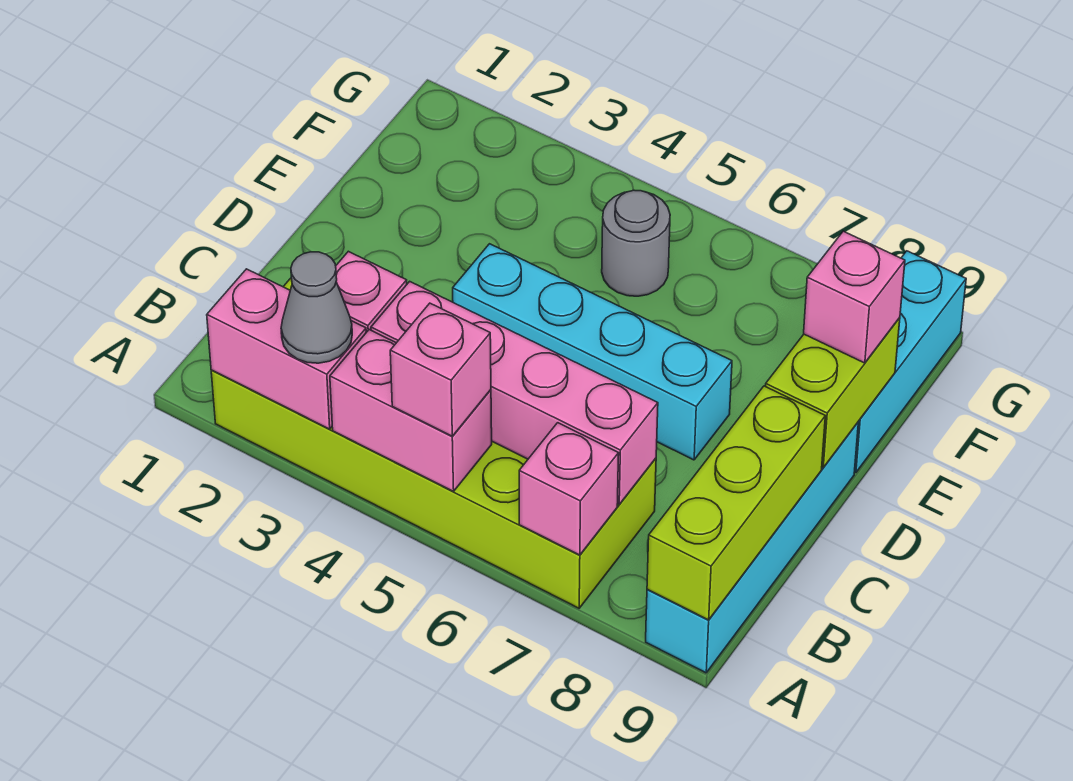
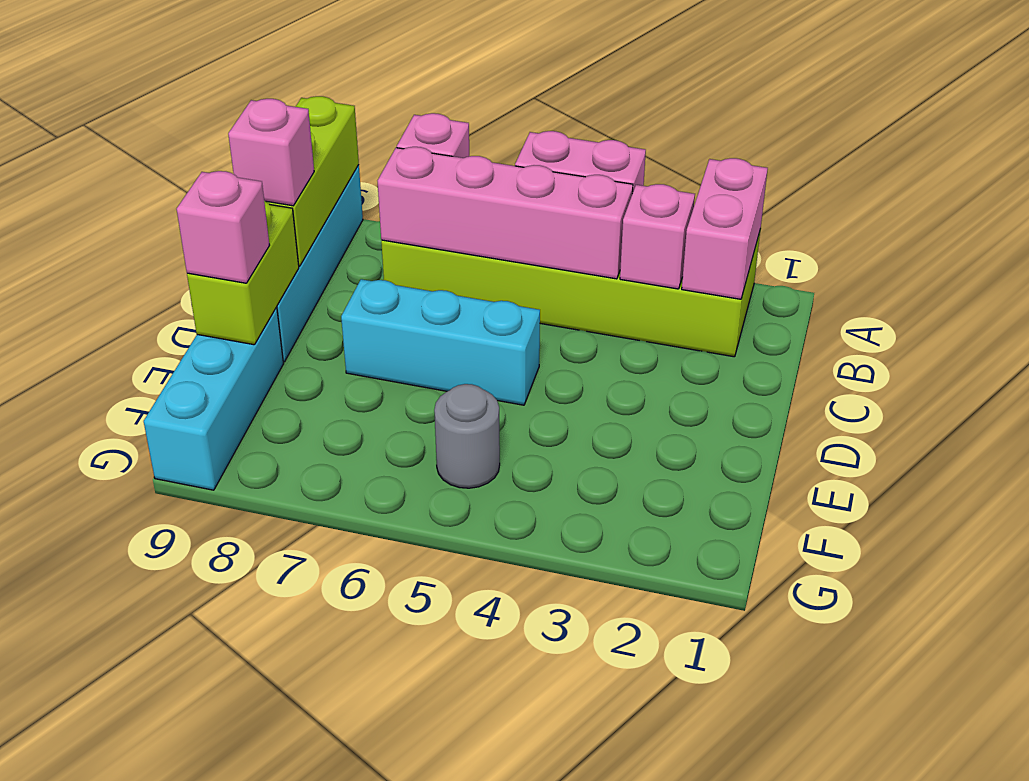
pink 1x2 brick [207,269,366,429] -> pink 1x2 brick turned to [682,158,768,299]
grey 1x1 cone [281,252,352,363] -> none
pink 1x1 brick [390,303,491,436] -> pink 1x1 brick moved to [228,99,314,206]
cyan 1x4 brick [453,244,732,460] -> cyan 1x3 brick [341,279,540,405]

